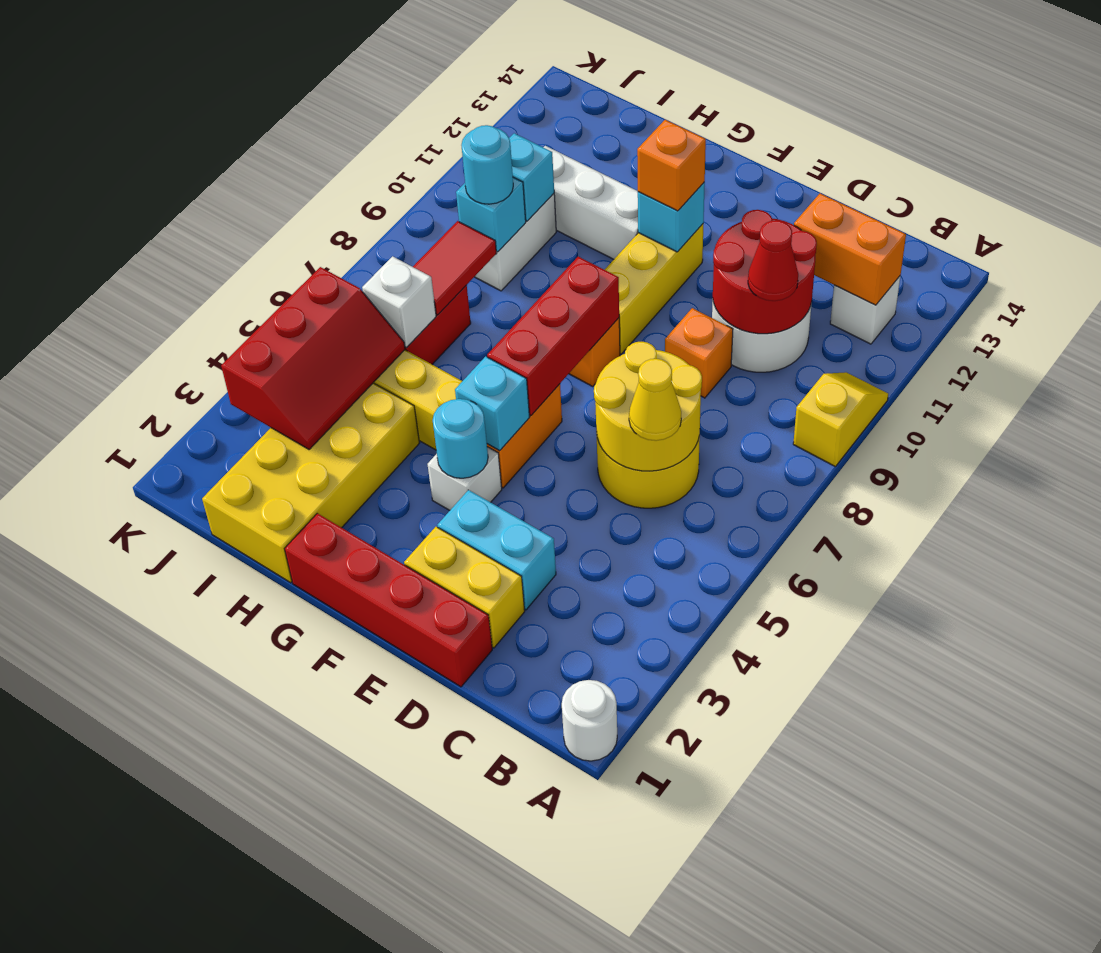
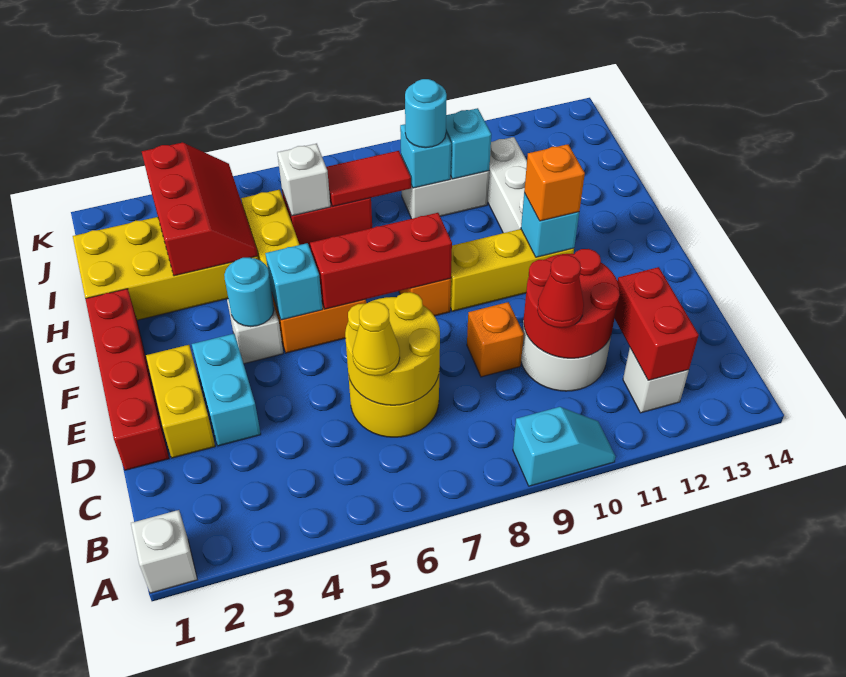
white 1x1 round brick [562,680,617,761] -> white 1x1 brick [131,510,197,593]
yellow 1x2 slope [793,372,888,467] -> cyan 1x2 slope [513,407,615,486]
orange 1x2 brick [794,194,906,305] -> red 1x2 brick [615,267,699,380]
red 2x3 slope [221,267,405,450] -> red 2x3 slope turned to [142,143,258,276]

